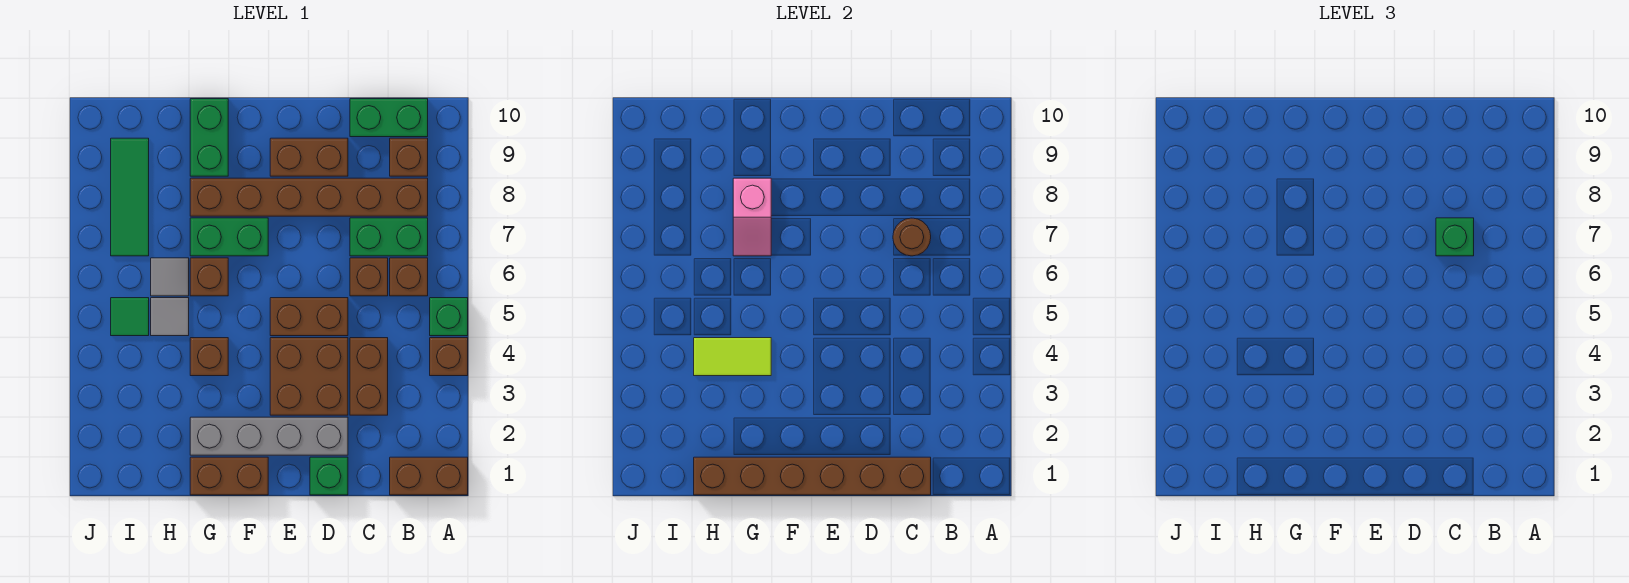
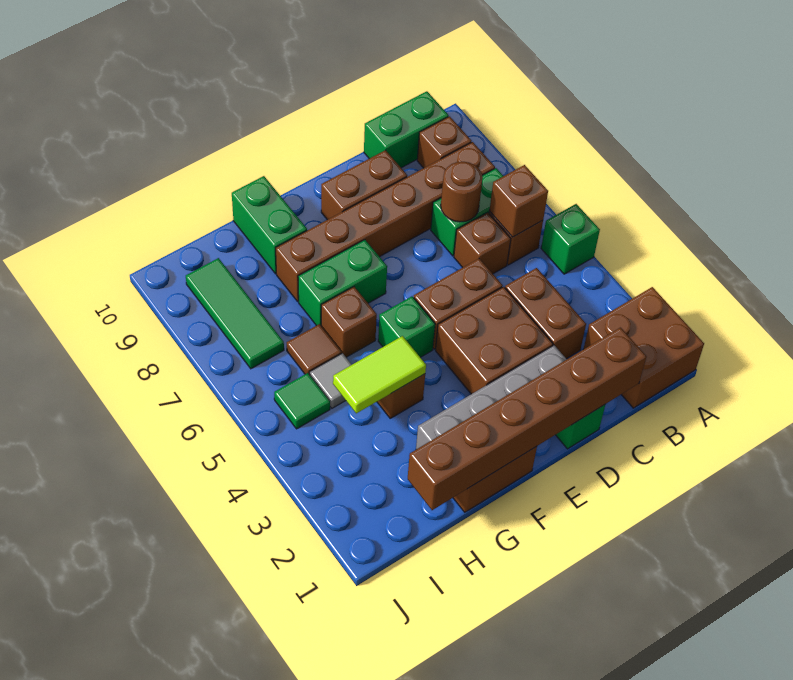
brown 1x2 brick [390,457,468,495] -> brown 2x2 brick [584,287,704,408]
brown 1x1 brick [430,338,468,376] -> brown 1x1 brick moved to [489,165,548,237]
green 1x1 brick [1436,218,1474,256] -> green 1x1 brick moved to [378,296,435,357]
pink 1x2 slope [733,178,771,256] -> none
grey 1x1 tile [151,258,189,296] -> brown 1x1 tile [287,324,342,375]

